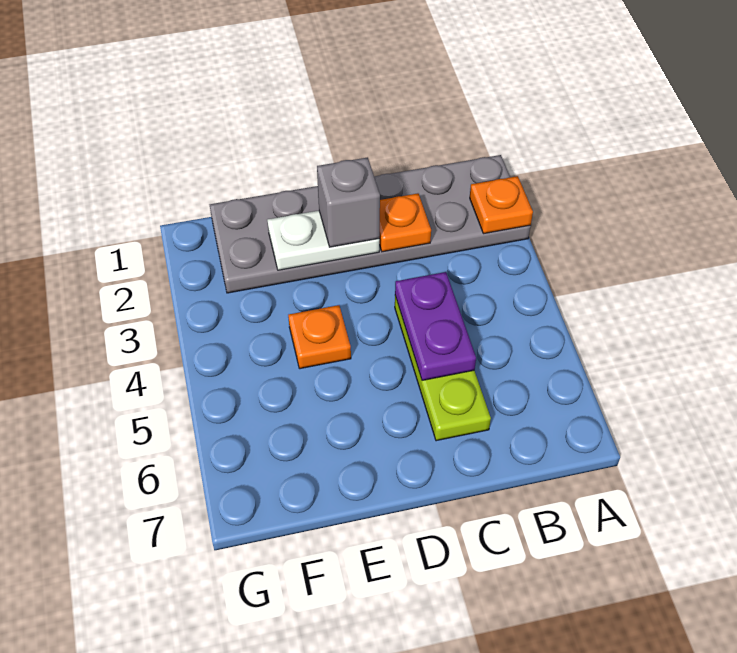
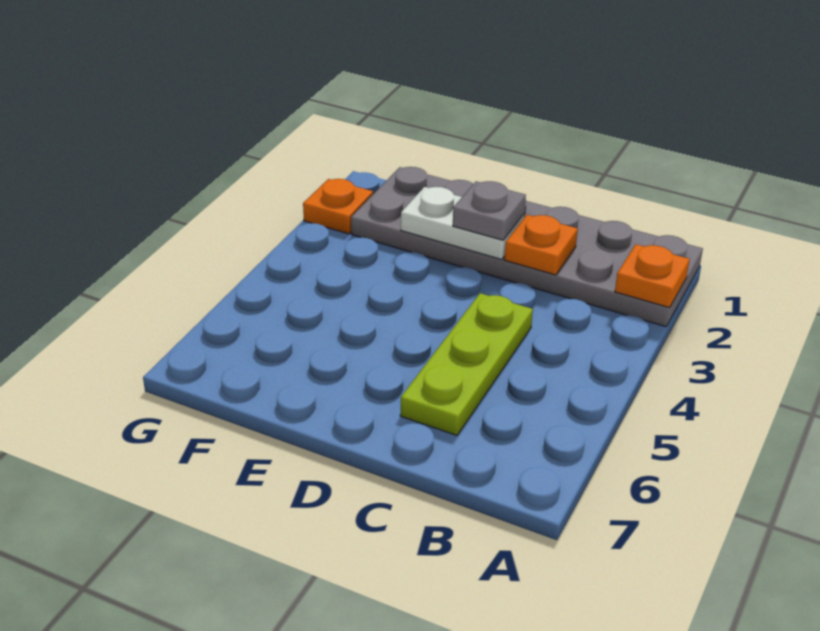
purple 1x2 plate [395,272,476,380] -> none
grey 1x1 brick [317,157,380,247] -> grey 1x1 plate [453,181,526,240]
orange 1x1 plate [288,305,351,369] -> orange 1x1 plate moved to [303,179,373,234]

